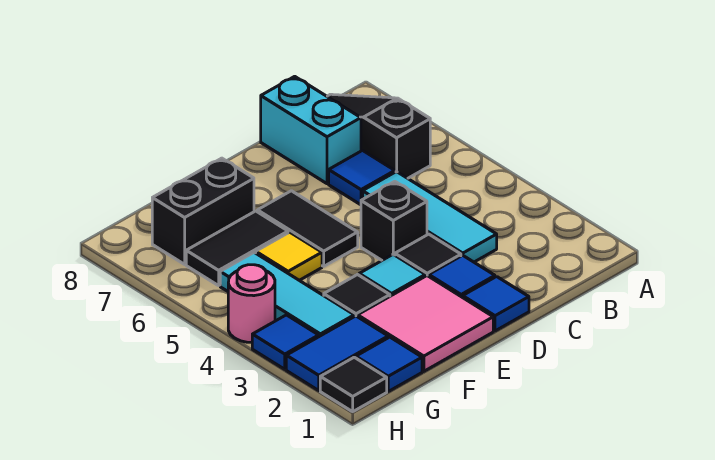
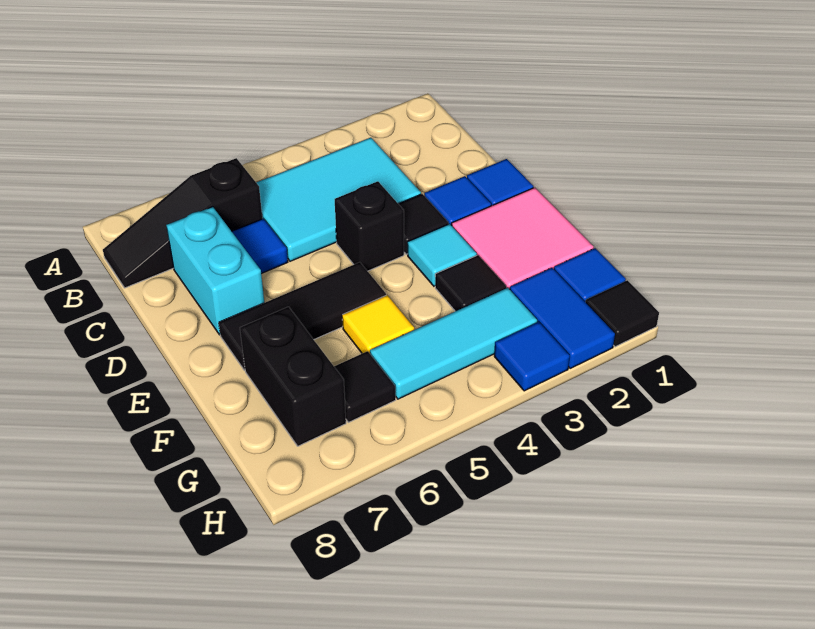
cyan 1x3 tile [363,172,497,262] -> cyan 2x3 tile [256,138,421,261]
cyan 1x2 brick [261,76,361,184] -> cyan 1x2 brick turned to [166,207,264,335]
black 1x2 tile [257,191,358,266] -> black 1x3 tile [219,262,386,370]
black 1x2 tile [186,211,288,286] -> black 1x1 tile [334,351,396,422]
pink 1x1 round brick [228,265,275,342] -> none

